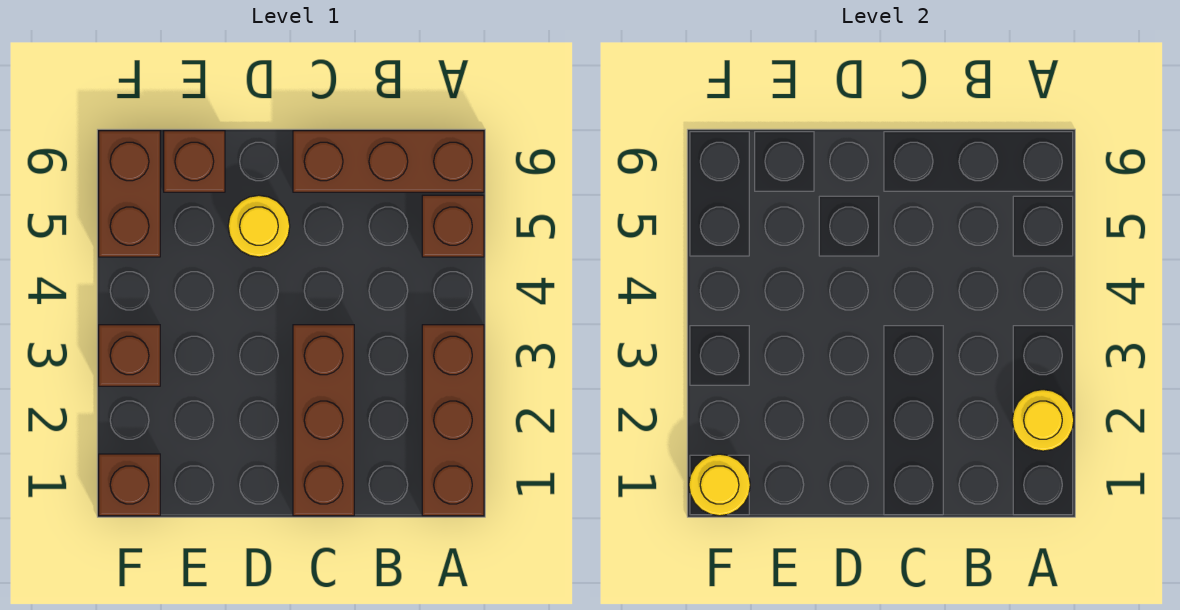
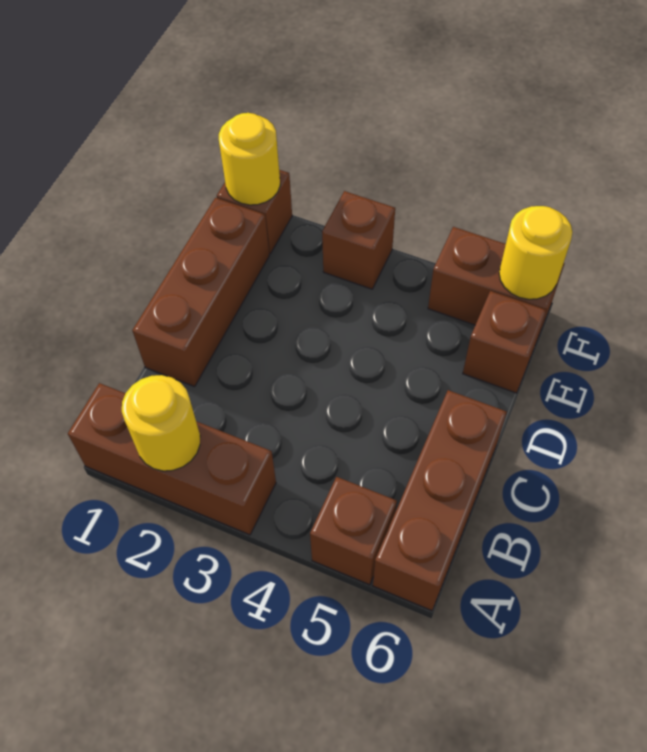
brown 1x3 brick [293,325,354,516] -> brown 1x3 brick turned to [132,198,269,387]
yellow 1x1 round brick [228,195,290,257] -> yellow 1x1 round brick moved to [499,206,572,299]

